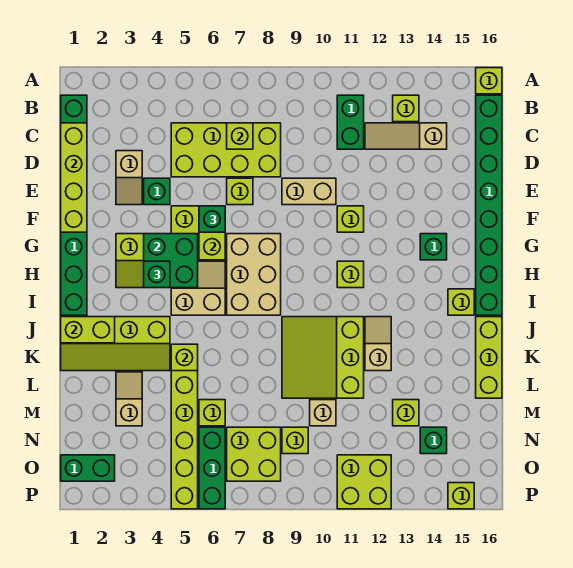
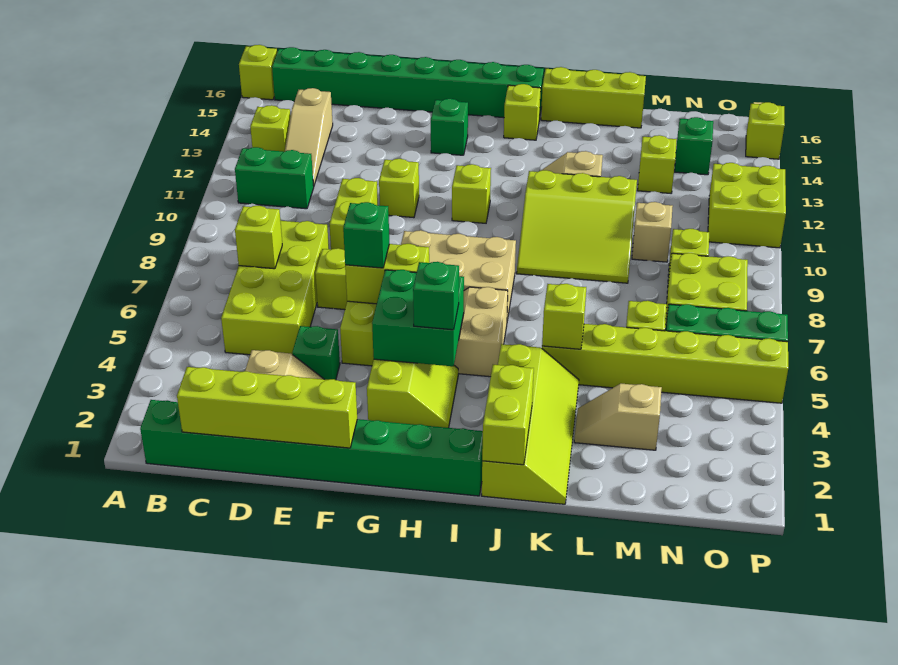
tan 1x2 brick [282,178,336,205] -> lime 1x2 brick [330,178,378,250]
green 1x2 brick [61,455,115,481] -> none

